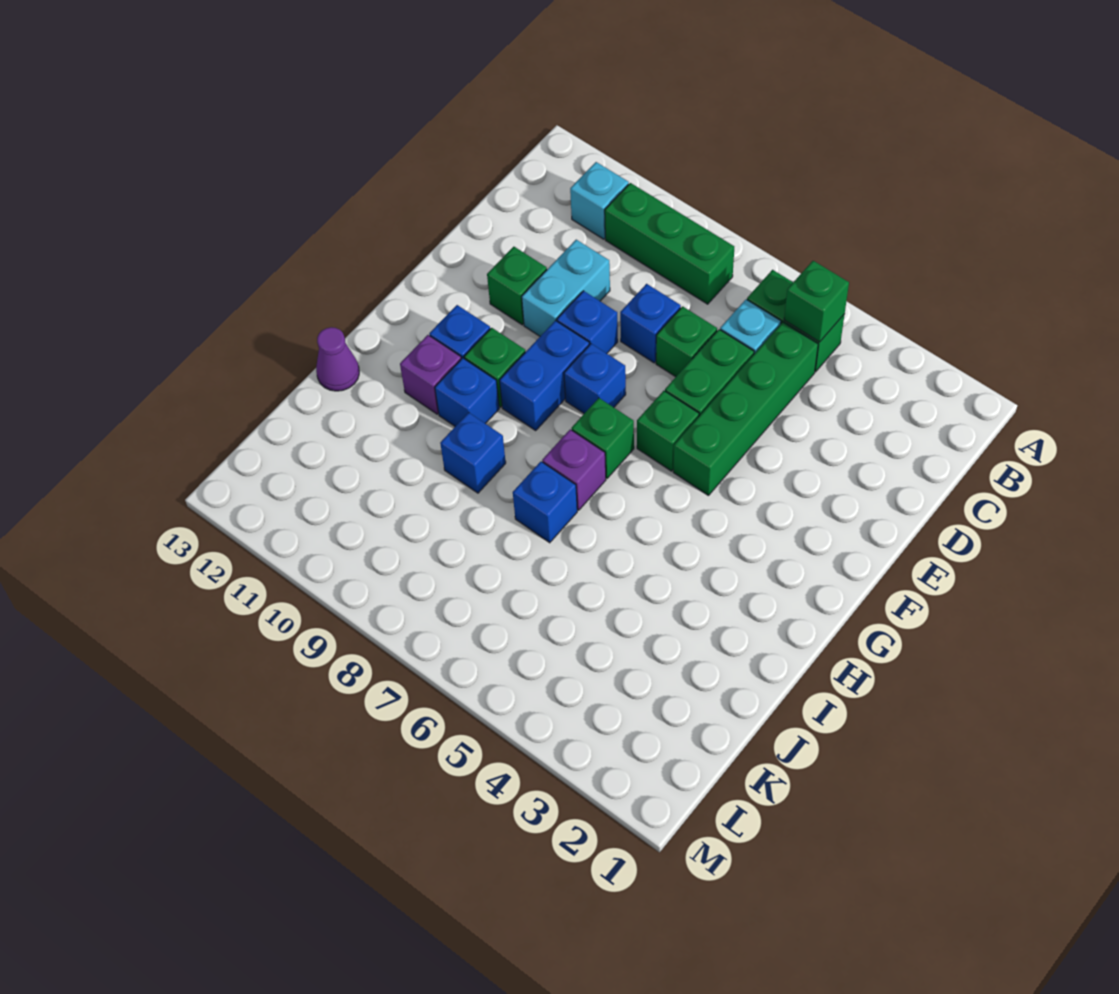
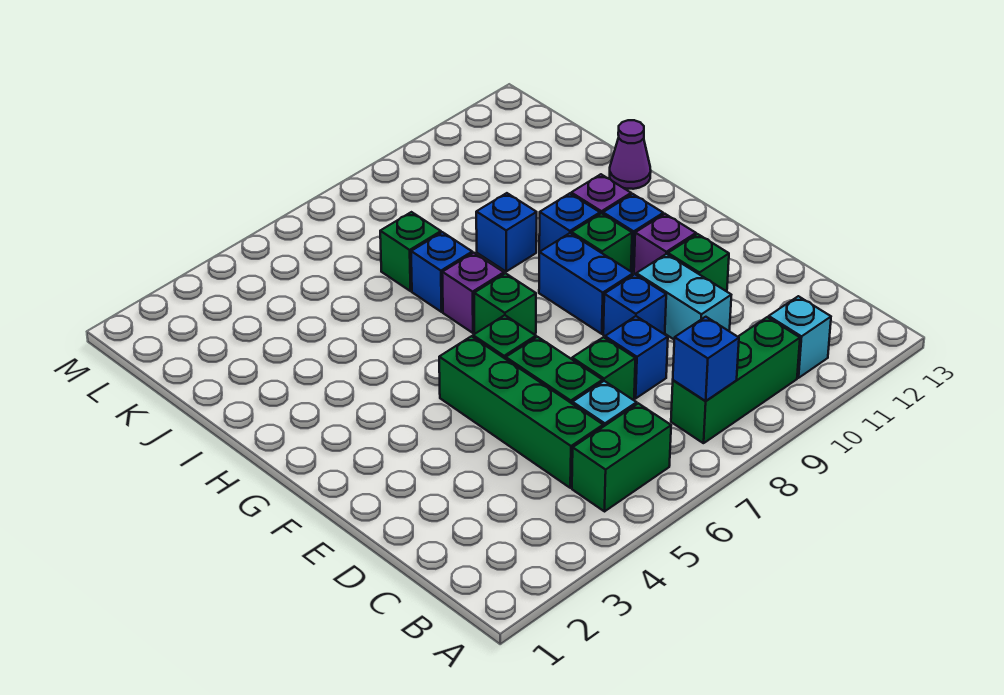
green 1x1 brick [784,261,849,342] -> green 1x1 brick moved to [380,212,441,291]
blue 1x1 brick [564,344,626,413] -> blue 1x1 brick moved to [673,317,739,401]
none -> purple 1x1 brick [634,214,696,275]

